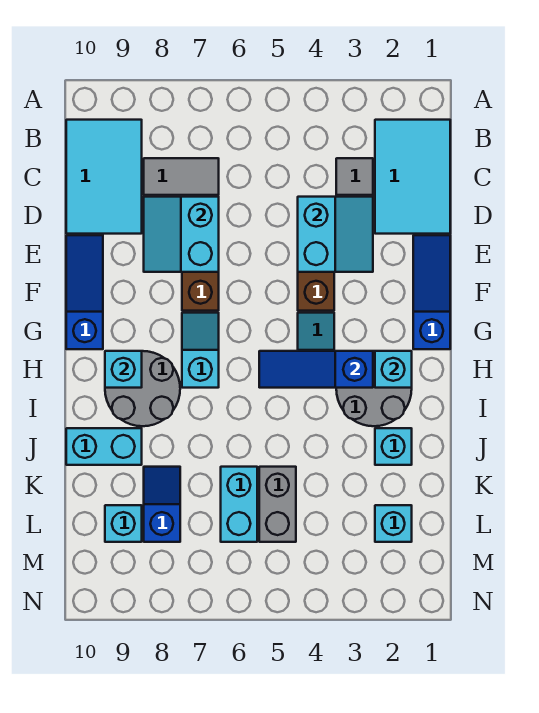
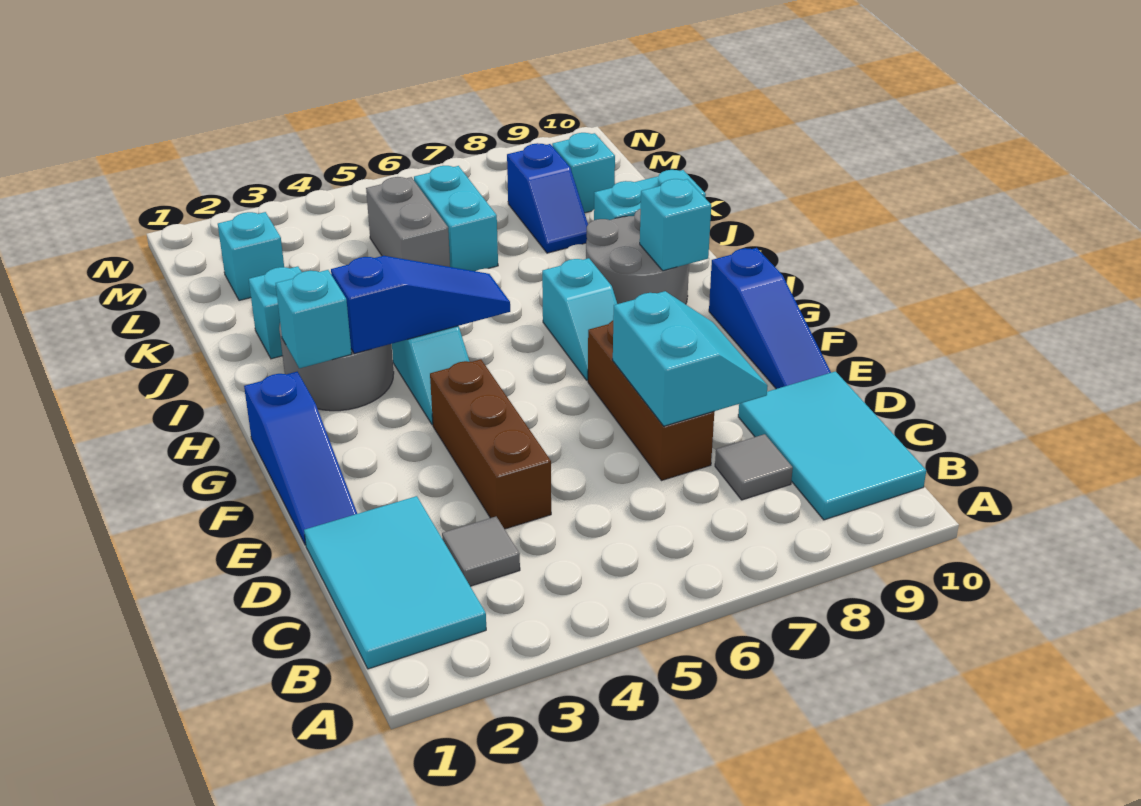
grey 1x2 tile [144,158,219,195] -> grey 1x1 tile [715,434,793,500]
cyan 2x2 slope [298,197,373,272] -> none

